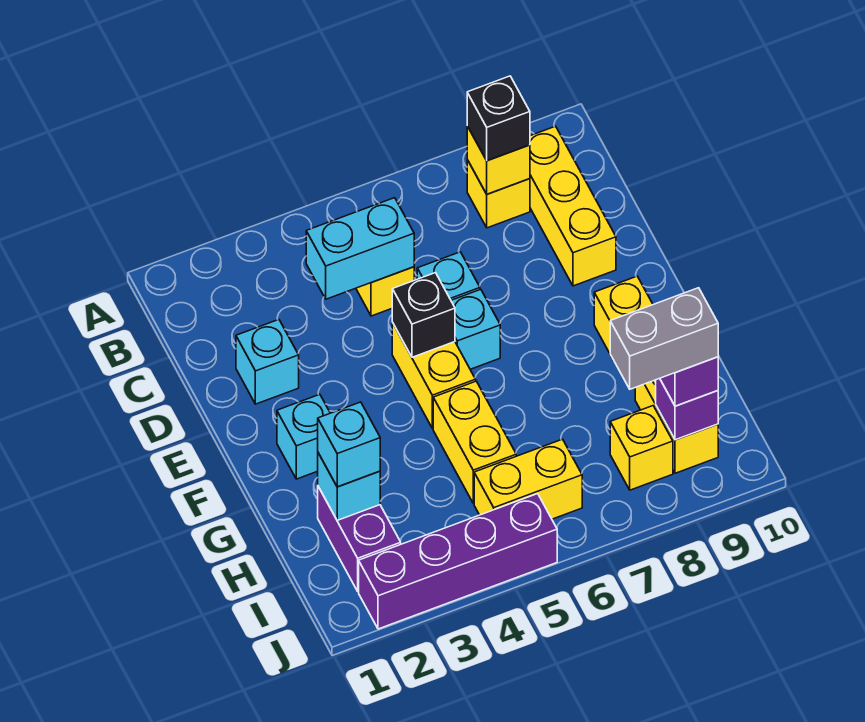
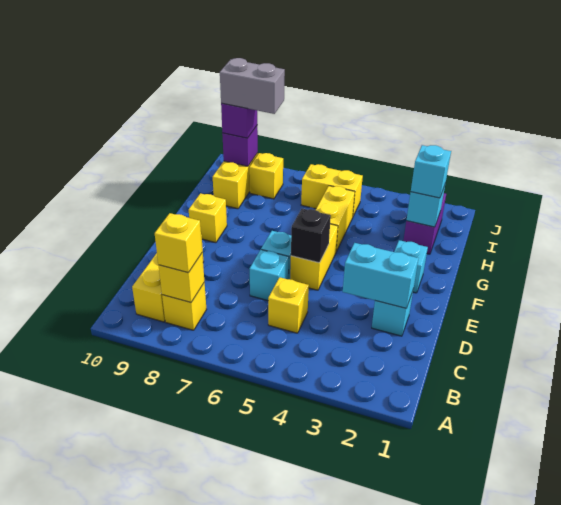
black 1x1 brick [467,76,530,161] -> yellow 1x1 brick [155,213,202,273]
cyan 1x2 brick [306,198,414,299] -> cyan 1x2 brick moved to [343,243,418,308]
purple 1x4 brick [359,494,557,629] -> none

